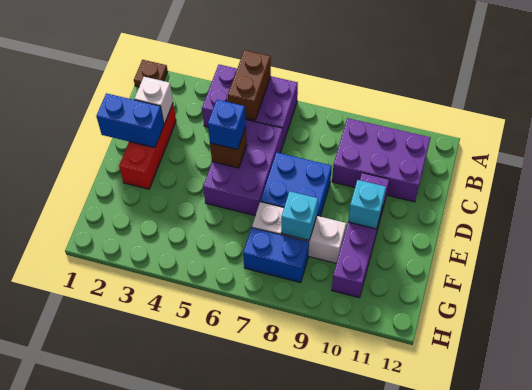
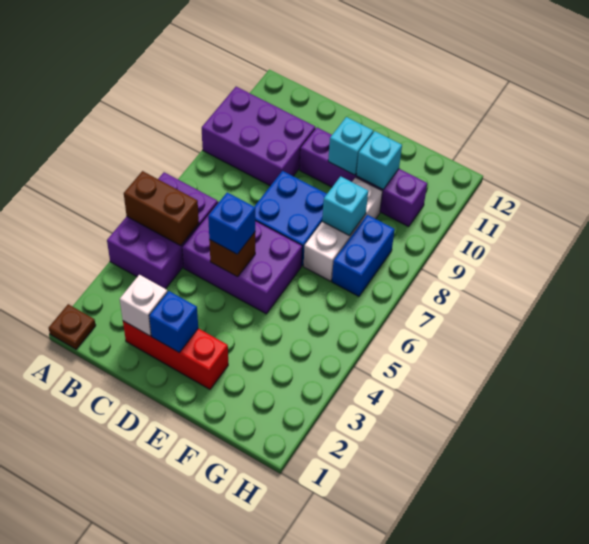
purple 2x3 brick [332,118,430,202] -> purple 2x3 brick turned to [202,87,315,186]
blue 1x2 brick [96,93,164,148] -> blue 1x1 brick [149,291,198,353]
none -> cyan 1x1 brick [356,131,402,189]

